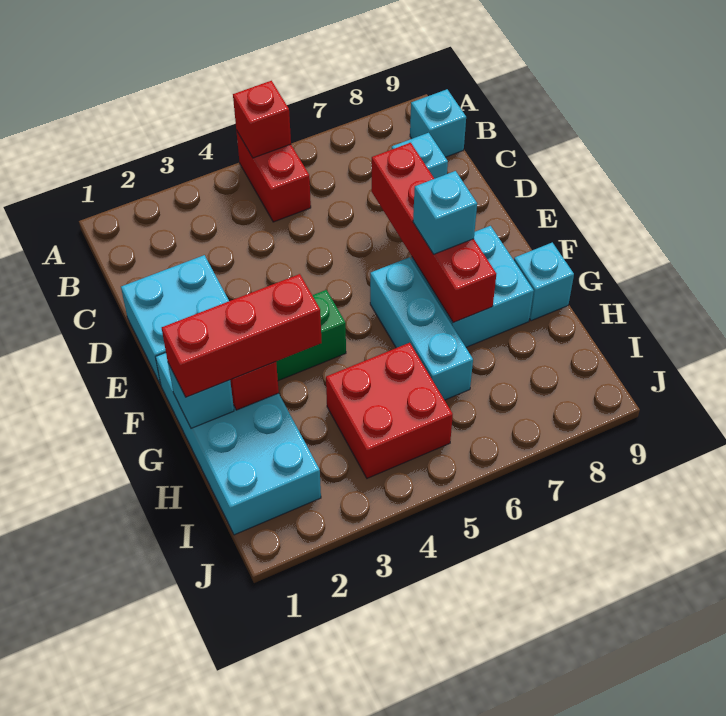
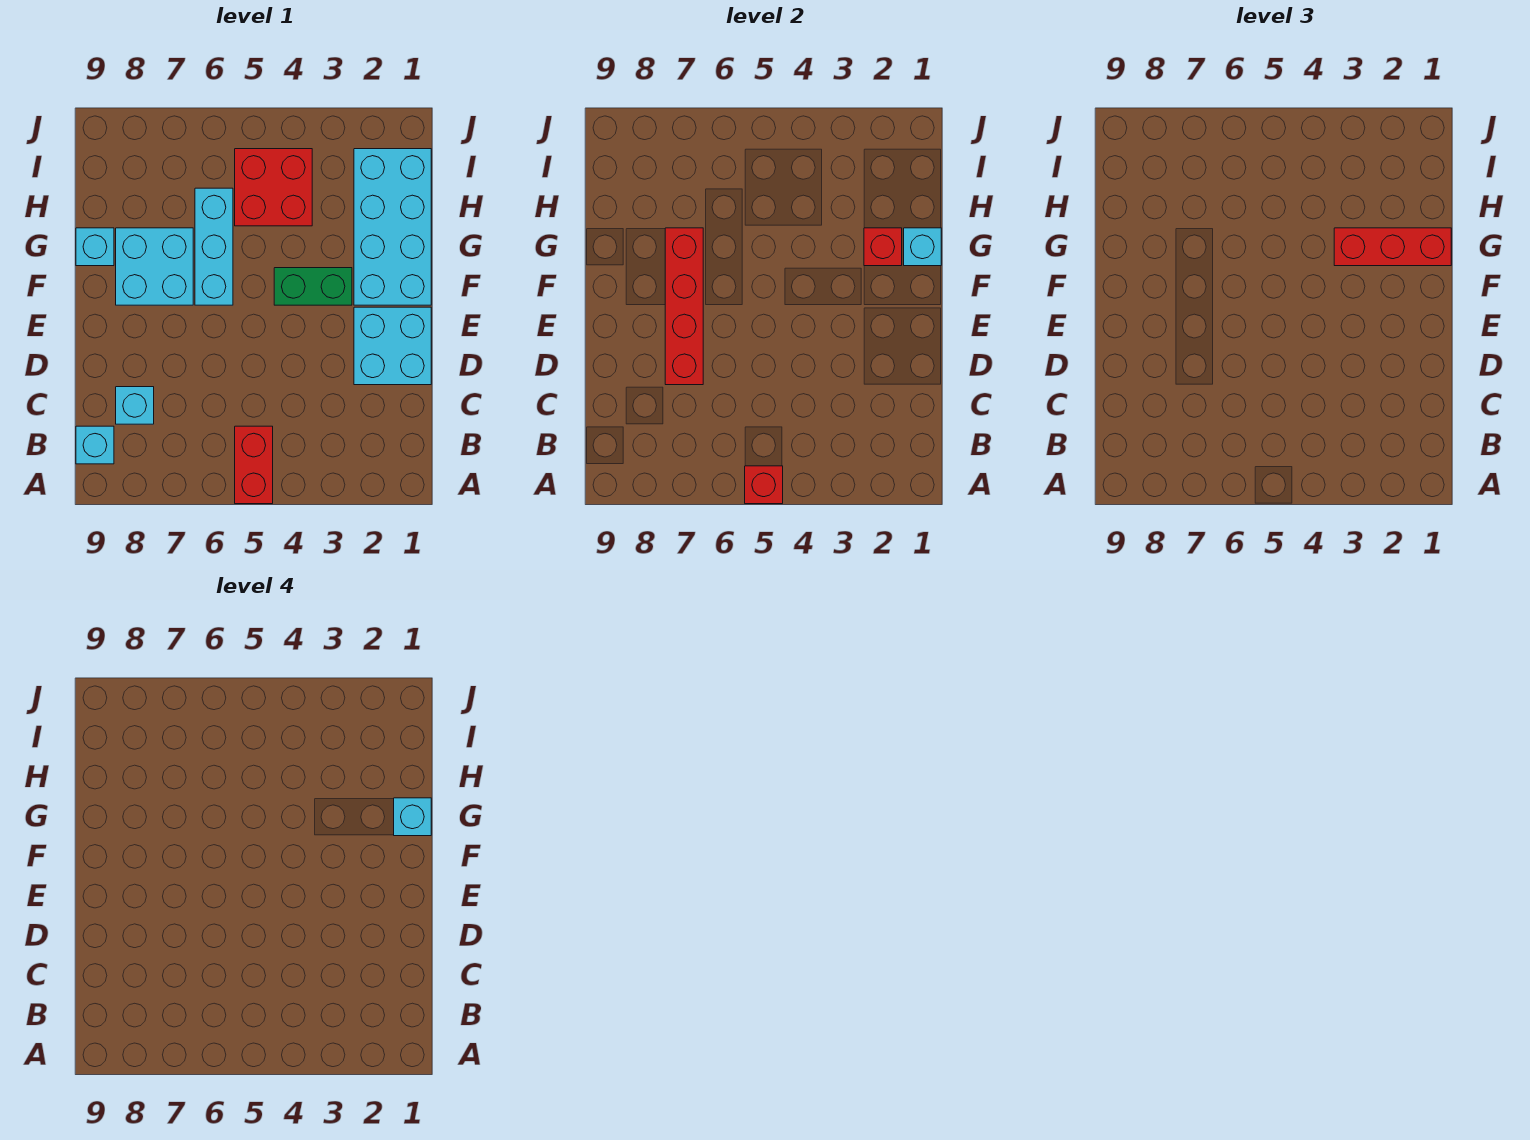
cyan 1x1 brick [413,171,477,254] -> cyan 1x1 brick moved to [394,798,431,836]

